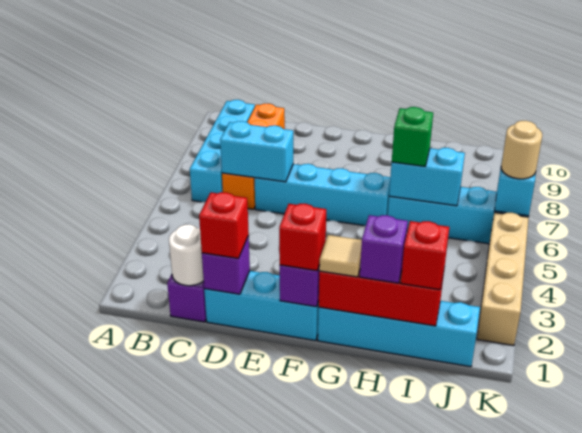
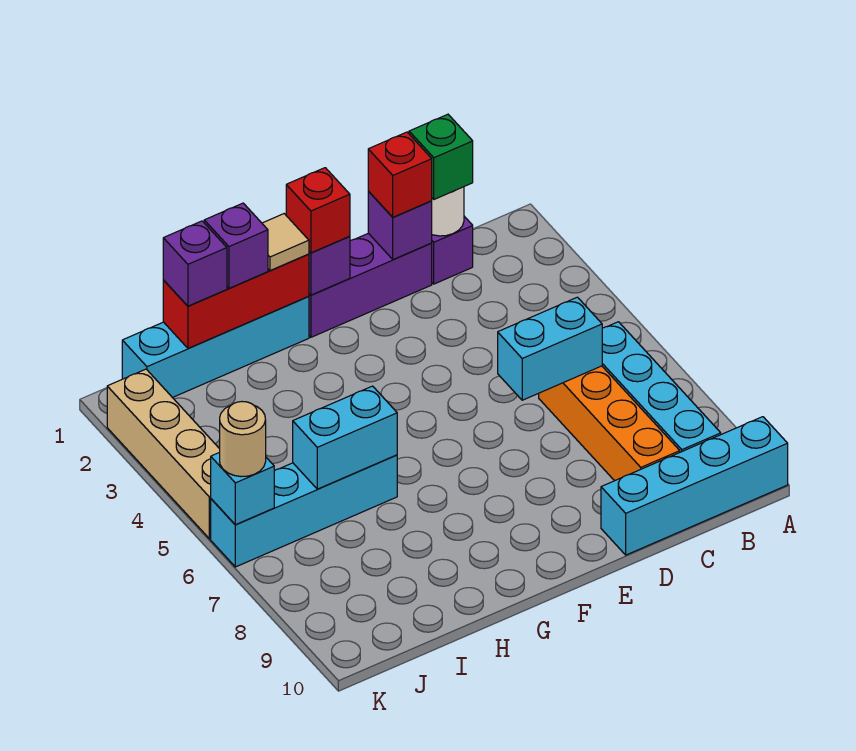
cyan 1x3 brick [204,271,319,341] -> purple 1x3 brick [309,233,432,337]
cyan 1x4 brick [255,164,390,226] -> cyan 1x4 brick moved to [601,417,788,555]
green 1x1 brick [392,107,433,166] -> green 1x1 brick moved to [409,114,473,199]
red 1x1 brick [401,221,449,290] -> purple 1x1 brick [163,221,227,306]

